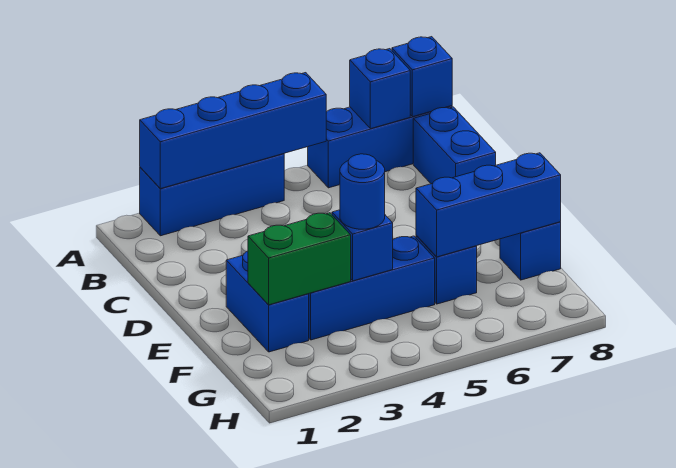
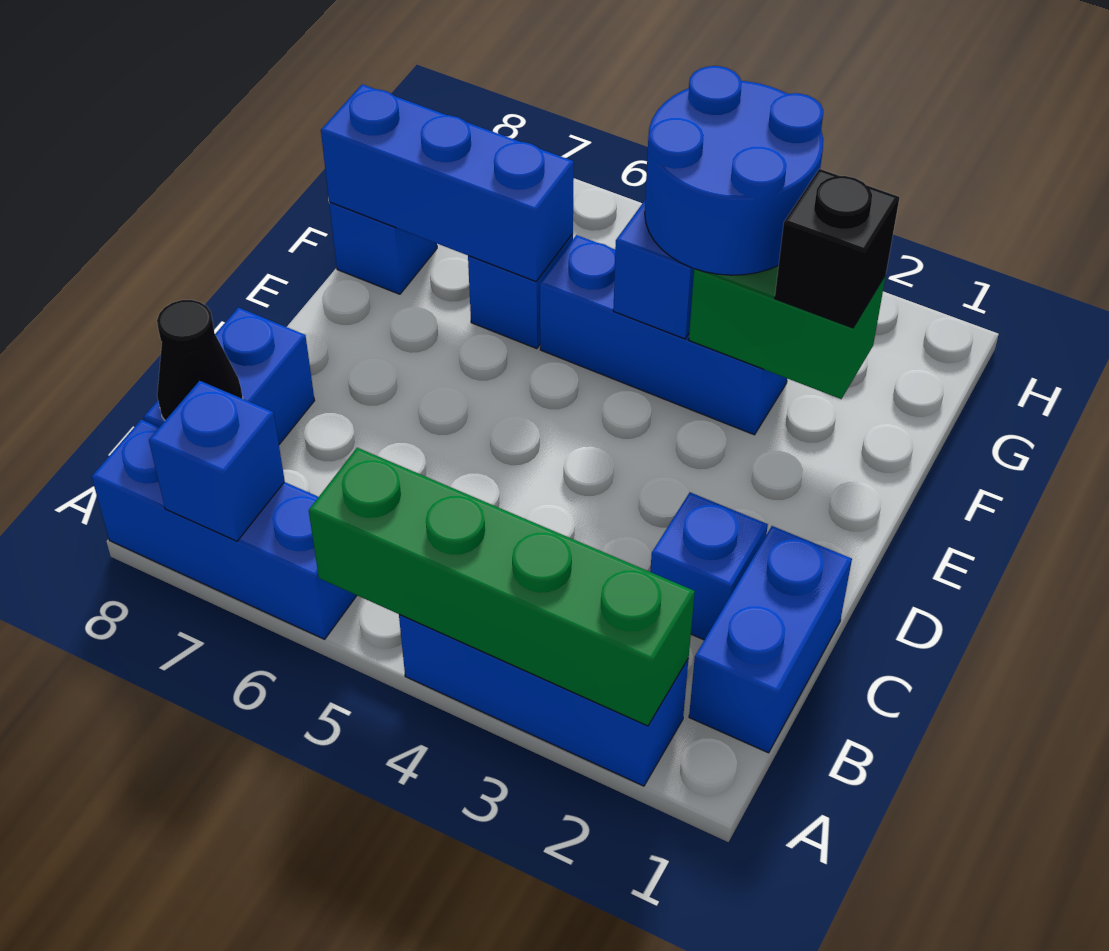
blue 1x4 brick [140,73,326,189] -> green 1x4 brick [309,448,695,726]
blue 1x1 brick [392,37,452,117] -> blue 1x1 brick moved to [650,492,768,640]
none -> black 1x1 cone [157,300,243,420]
blue 1x2 brick [226,251,309,352] -> blue 1x2 brick moved to [689,526,852,753]
none -> black 1x1 brick [775,169,900,328]
blue 1x1 round brick [340,154,385,229] -> blue 2x2 round brick [645,66,823,275]

